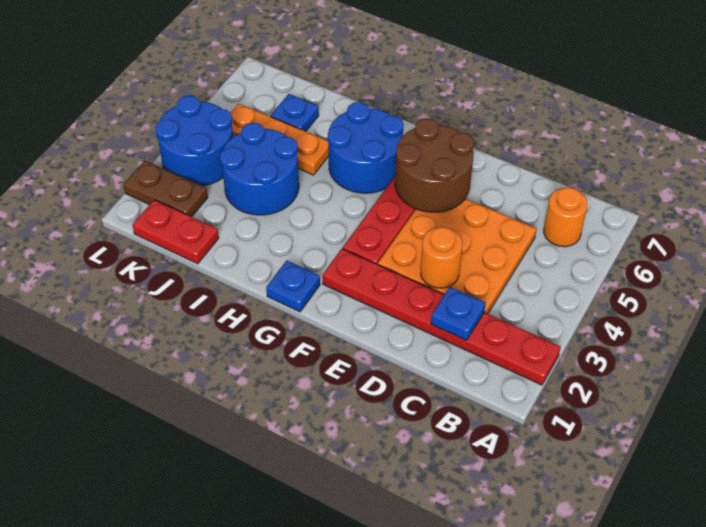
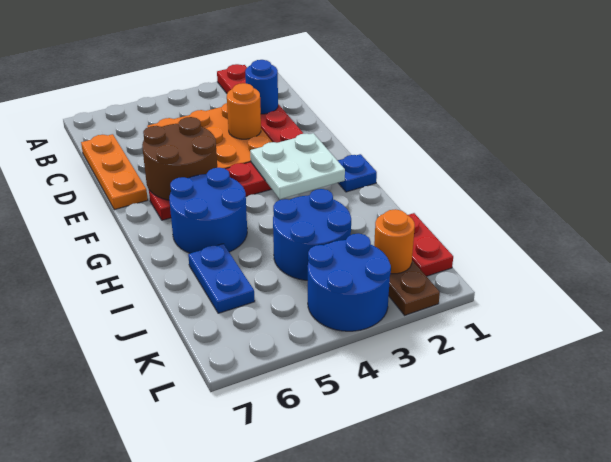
orange 1x1 round brick [544,187,588,247] -> orange 1x1 round brick moved to [374,209,415,274]
blue 1x1 plate [431,287,486,340] -> blue 1x1 round brick [245,60,278,114]
none -> white 2x2 plate [250,133,345,199]
orange 1x3 plate [230,103,329,175] -> orange 1x3 plate moved to [81,134,148,210]
blue 1x1 plate [270,94,319,131] -> blue 1x2 plate [188,244,255,313]

